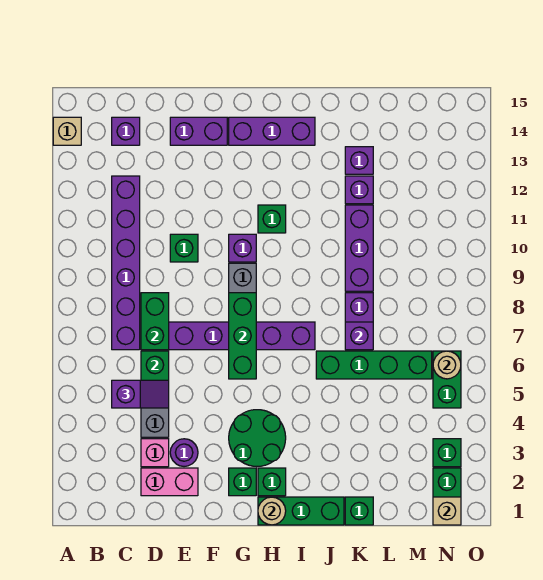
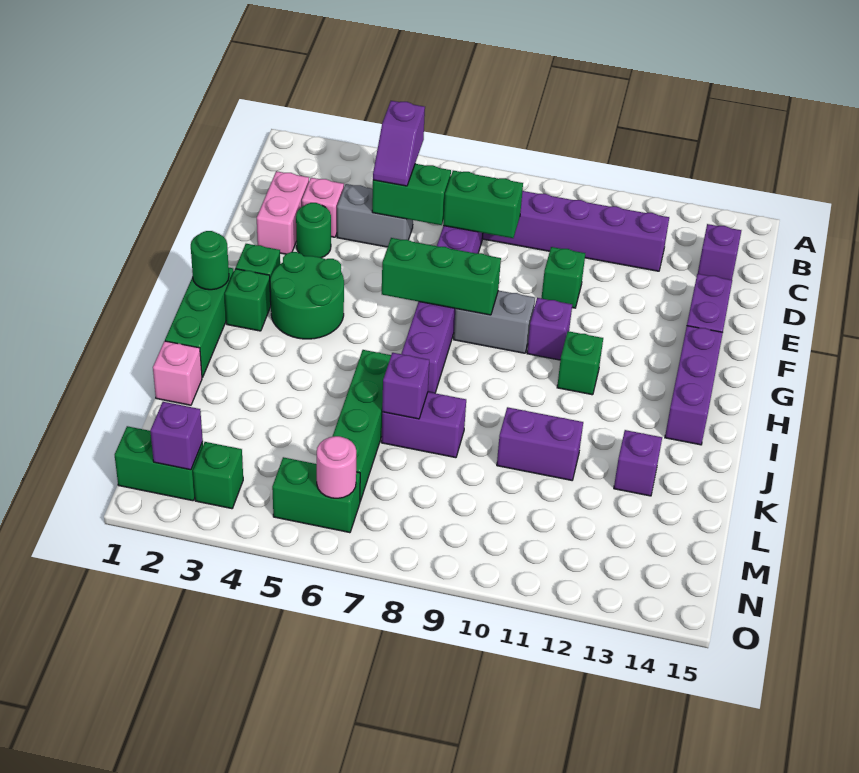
tan 1x1 brick [53,117,81,145] -> none
purple 1x1 round brick [170,439,198,466] -> green 1x1 round brick [296,203,331,258]
tan 1x1 round brick [258,497,286,525] -> green 1x1 round brick [191,231,229,290]
green 1x1 brick [345,497,373,525] -> pink 1x1 brick [153,341,202,405]
purple 1x3 brick [345,205,373,291] -> purple 1x2 brick [497,407,583,480]
purple 1x1 brick [345,176,373,204] -> purple 1x1 brick moved to [150,402,203,470]
tan 1x1 brick [433,497,461,525] -> none
tan 1x1 round brick [433,351,461,379] -> pink 1x1 round brick [317,436,356,498]

